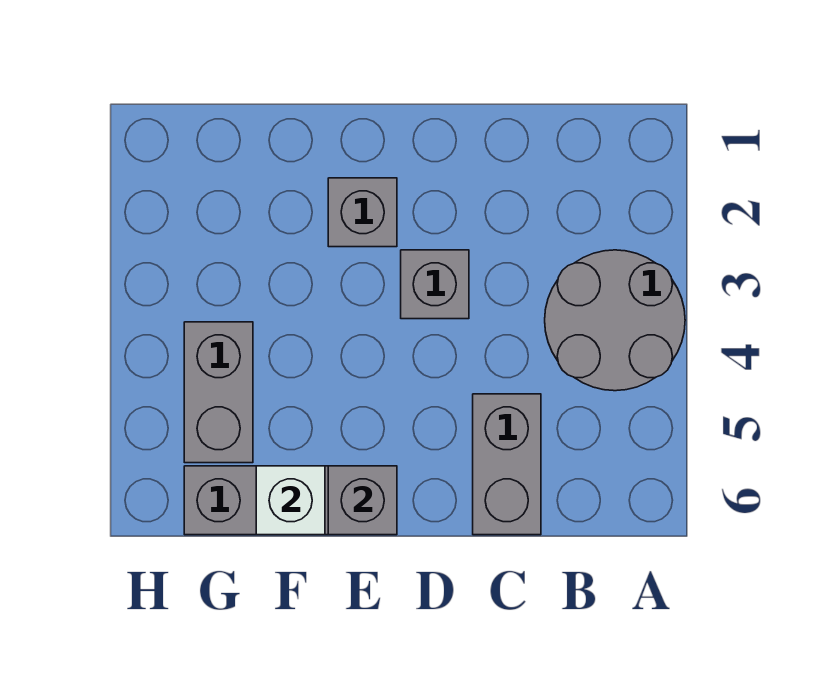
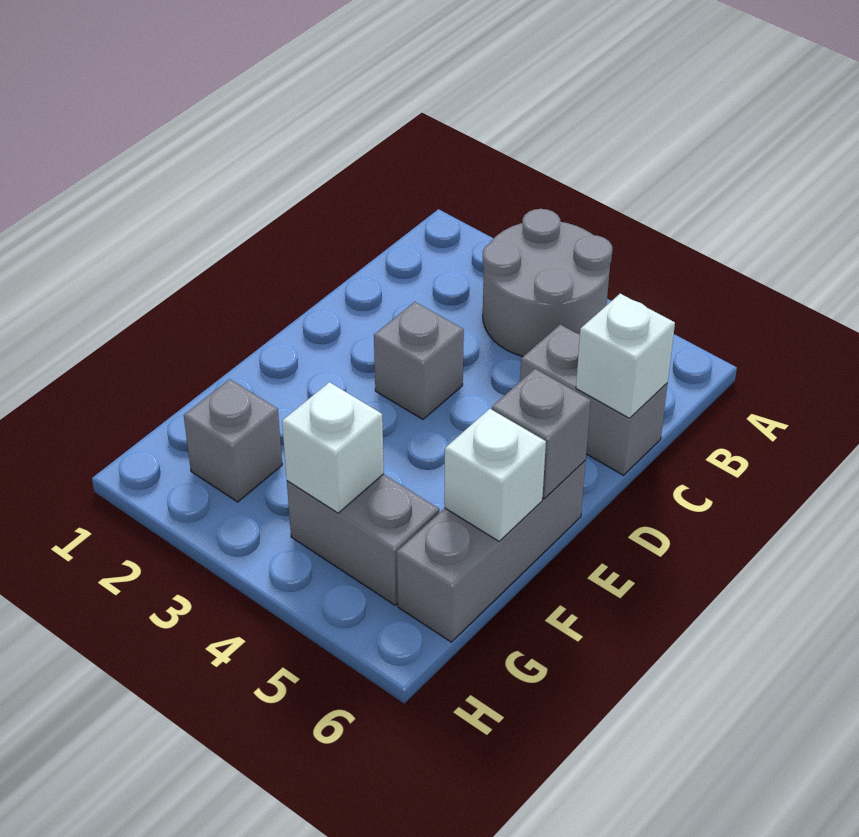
none -> white 1x1 brick [576,294,675,418]
grey 1x1 brick [328,178,397,247] -> grey 1x1 brick moved to [184,379,282,502]
none -> white 1x1 brick [282,382,384,513]

